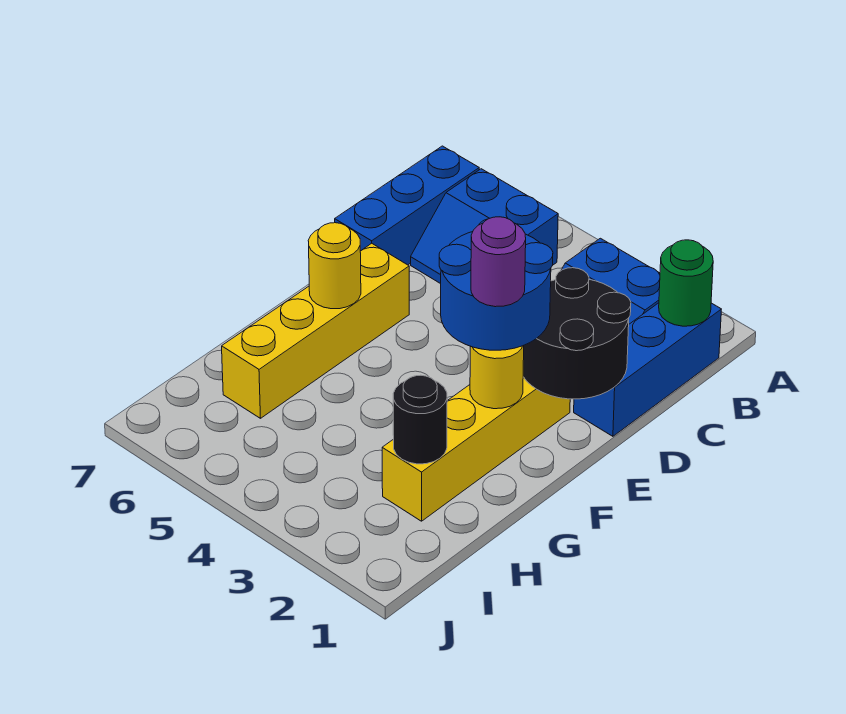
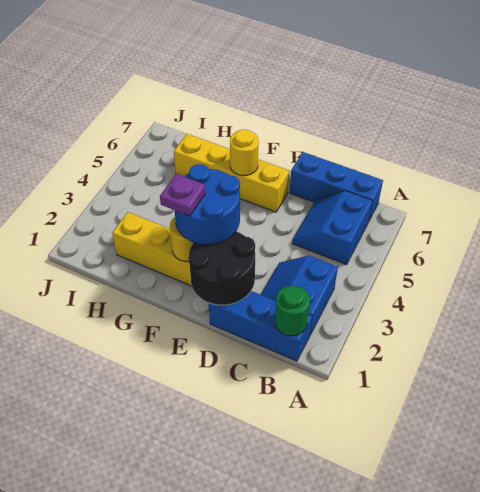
purple 1x1 round brick [471,217,526,307] -> purple 1x1 plate [160,174,205,216]
black 1x1 round brick [393,375,447,464] -> none

